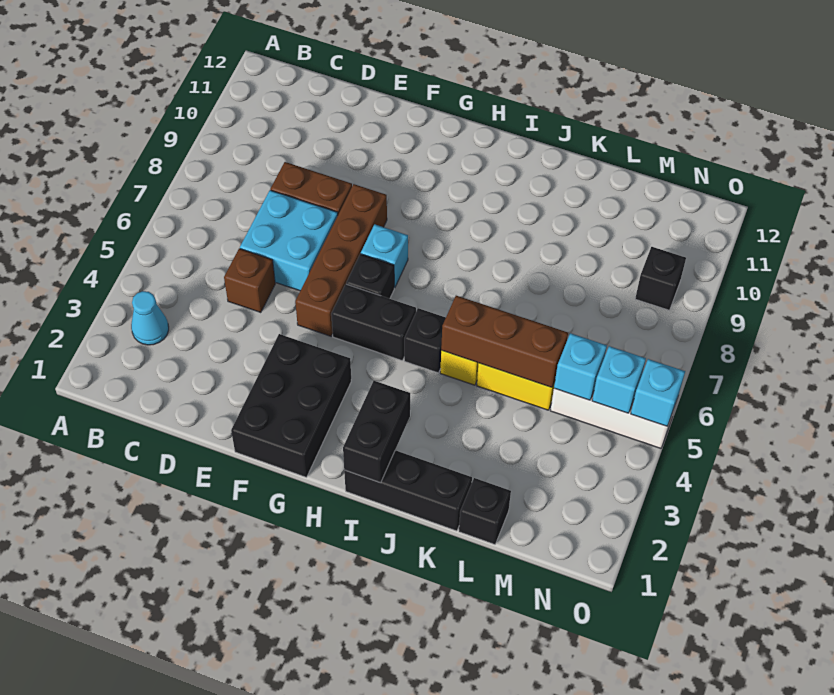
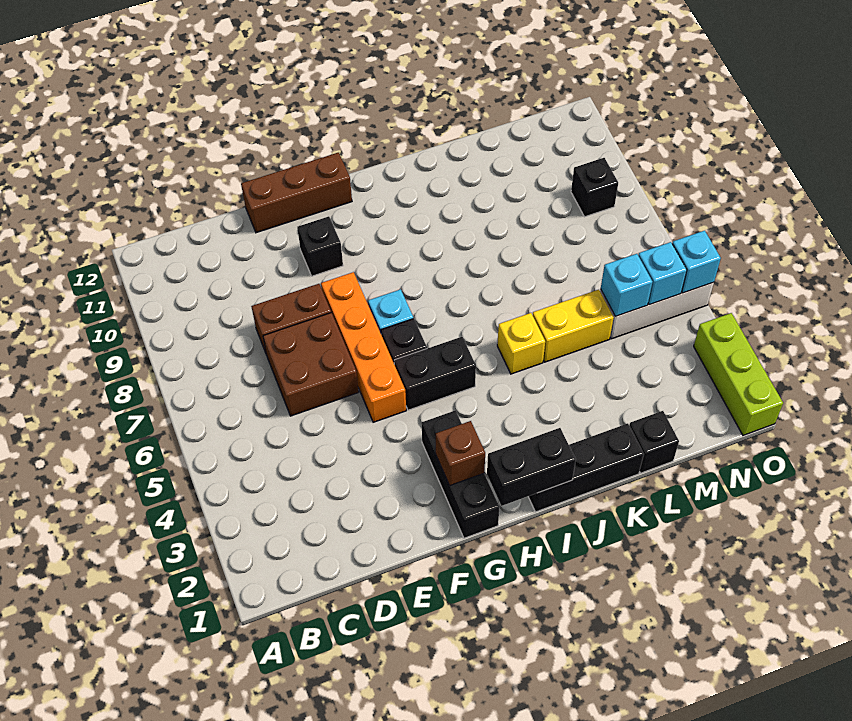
cyan 1x1 cone [131,291,169,345] -> none
brown 1x1 brick [224,249,275,313] -> brown 1x1 brick moved to [436,421,485,485]
cyan 2x2 brick [240,190,338,291] -> brown 2x2 brick [263,313,359,416]
black 2x3 brick [231,334,351,477] -> black 1x3 brick [422,410,500,538]
brown 1x4 brick [295,184,387,336] -> orange 1x4 brick [321,272,406,422]
black 1x2 brick [343,381,410,483] -> black 1x2 brick turned to [487,428,576,506]
black 1x1 brick [404,308,446,373] -> black 1x1 brick moved to [297,216,343,276]
brown 1x3 brick [441,296,568,387] -> brown 1x3 brick moved to [241,153,352,233]
none -> lime 1x3 brick [694,313,783,435]

